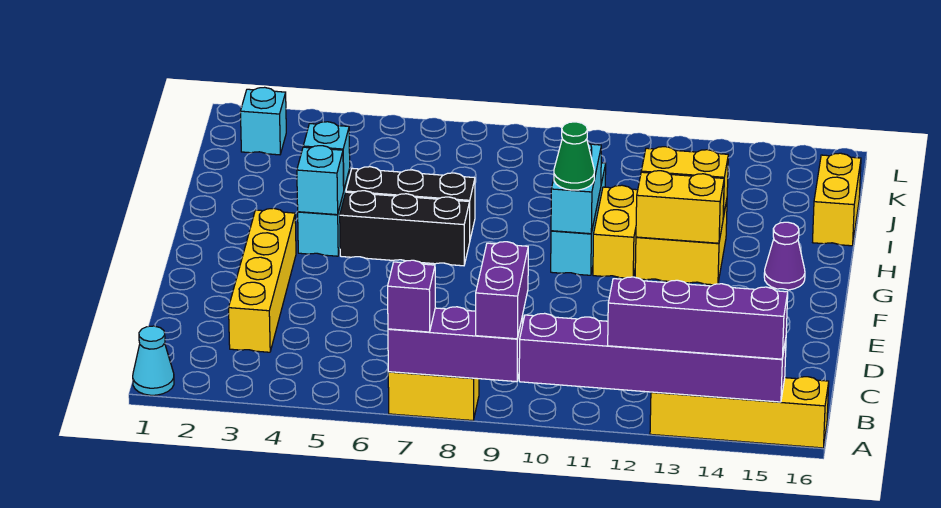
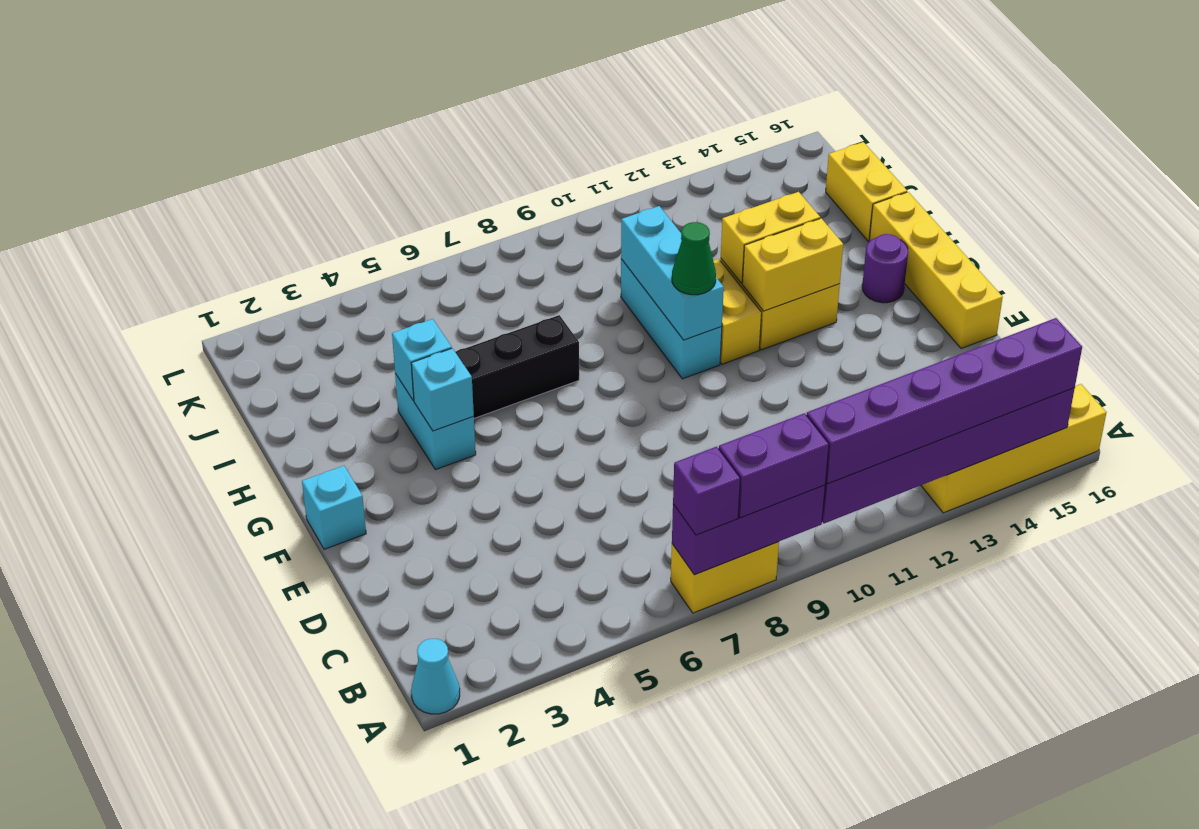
purple 1x2 brick [476,242,528,339] -> purple 1x2 brick turned to [719,413,829,518]
purple 1x4 brick [608,277,788,359] -> purple 1x6 brick [807,318,1082,484]
yellow 1x4 brick [229,208,296,352] -> yellow 1x4 brick moved to [869,192,1003,348]
black 1x3 brick [340,191,470,266] -> none
cyan 1x2 brick [551,143,601,234] -> cyan 1x3 brick [621,206,724,340]
purple 1x1 cone [764,222,805,290] -> purple 1x1 round brick [862,234,908,303]
cyan 1x1 brick [240,87,286,155] -> cyan 1x1 brick moved to [302,466,366,549]

